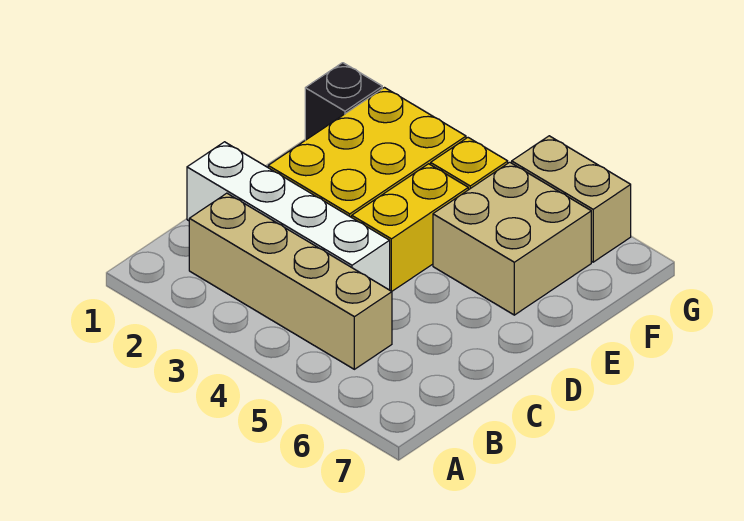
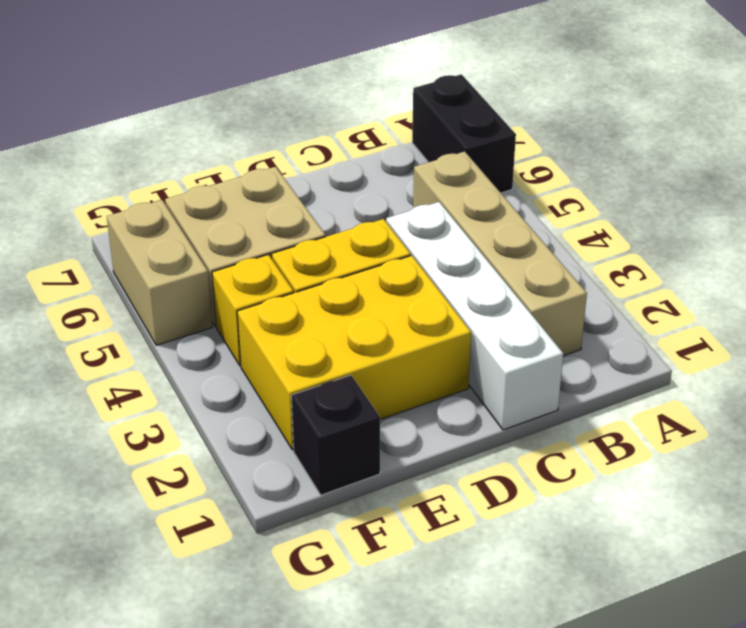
none -> black 1x2 brick [412,74,516,193]

